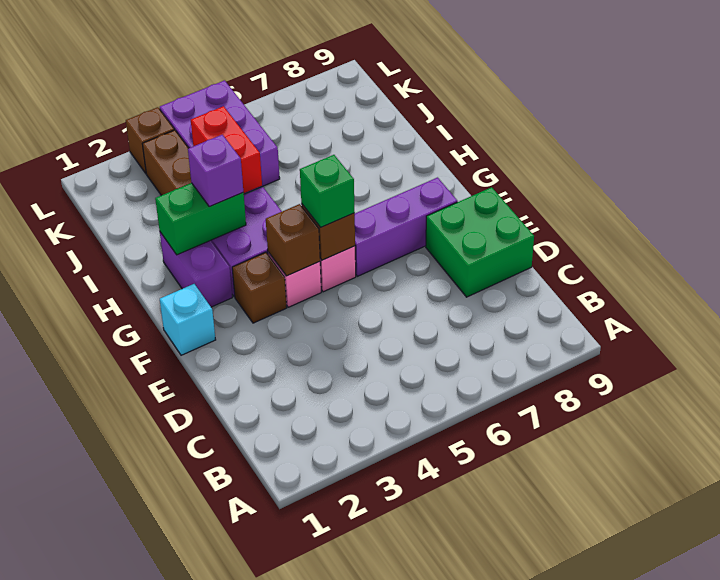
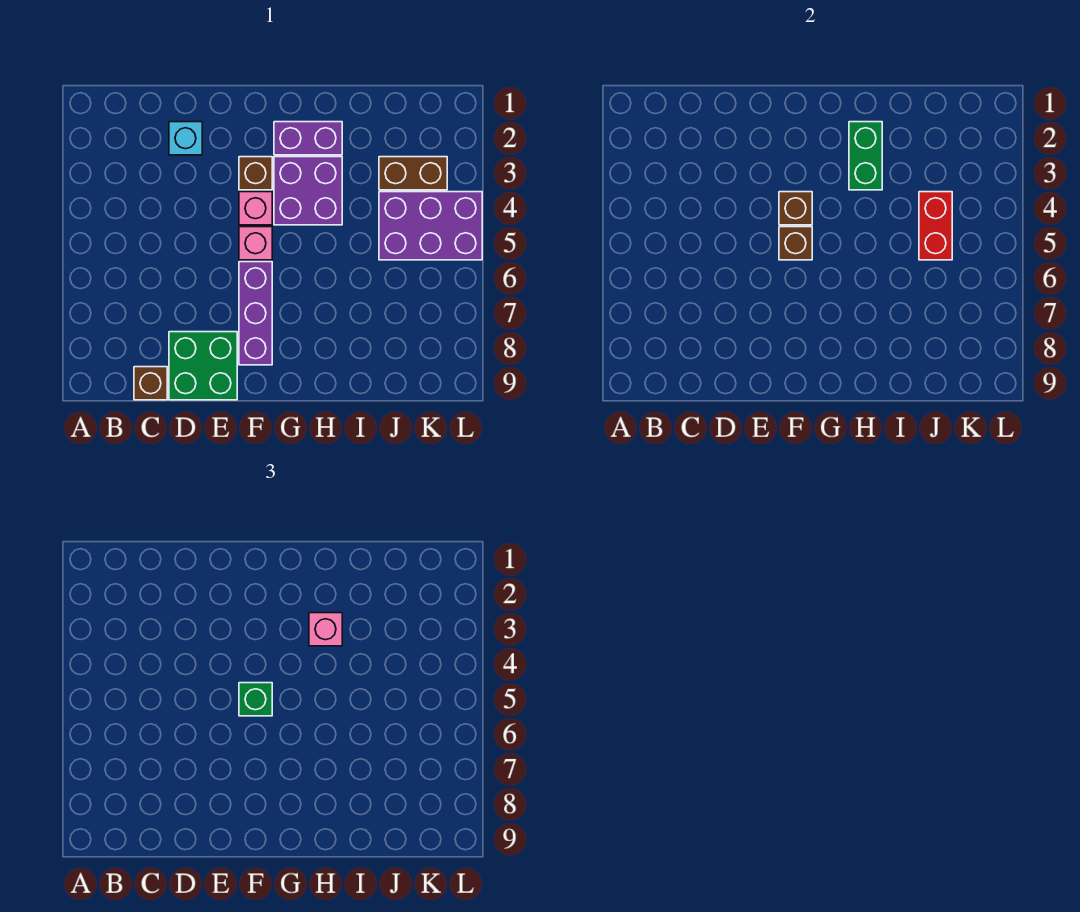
cyan 1x1 brick [160,284,216,355] -> cyan 1x1 brick moved to [169,122,202,155]
purple 1x1 brick [188,135,243,207] -> pink 1x1 brick [309,613,342,646]
red 1x2 brick [191,106,262,193] -> red 1x2 brick turned to [919,192,952,260]
brown 1x1 brick [126,107,174,173] -> brown 1x1 brick moved to [134,367,167,400]

